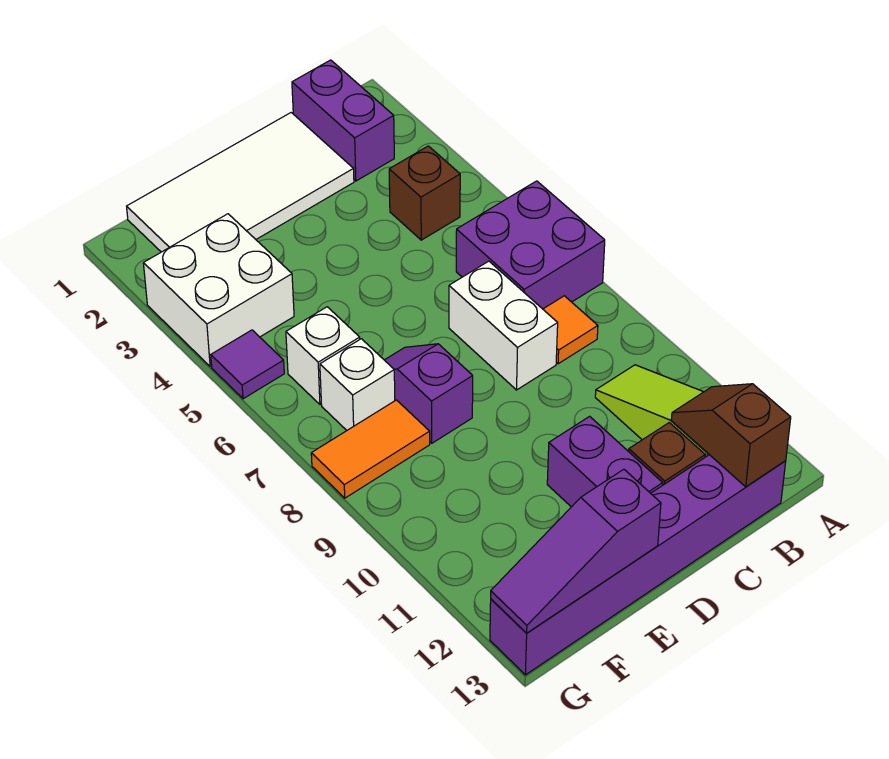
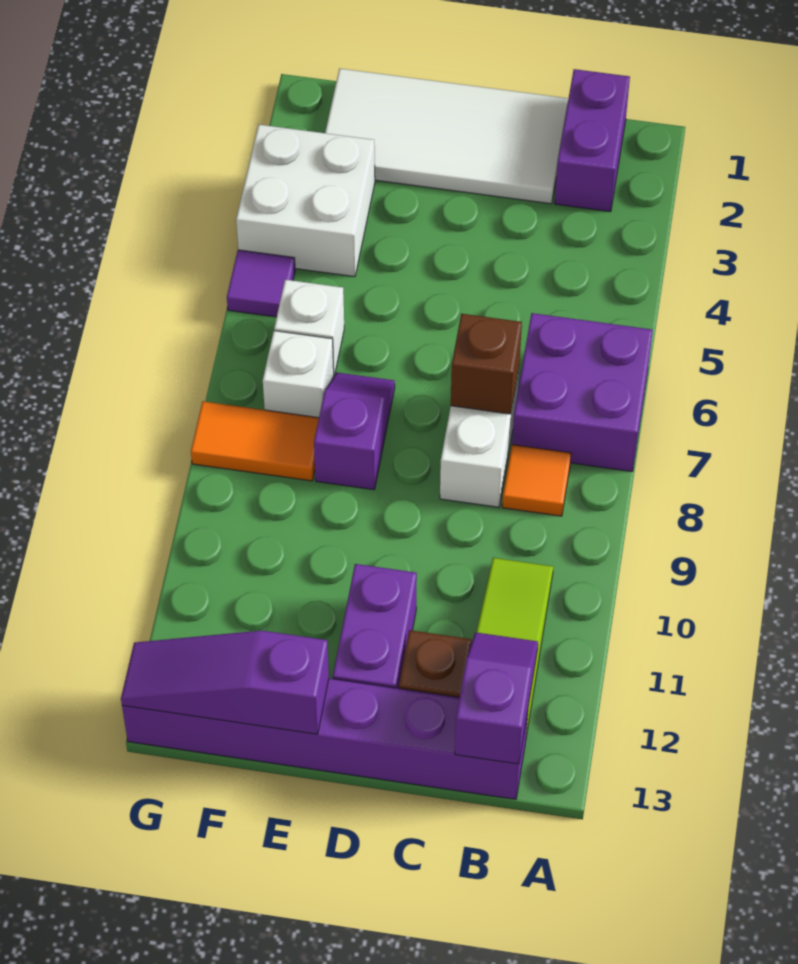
brown 1x1 brick [389,146,460,240] -> brown 1x1 brick moved to [451,314,522,414]
brown 1x2 slope [671,384,791,487] -> purple 1x2 slope [455,632,538,764]

